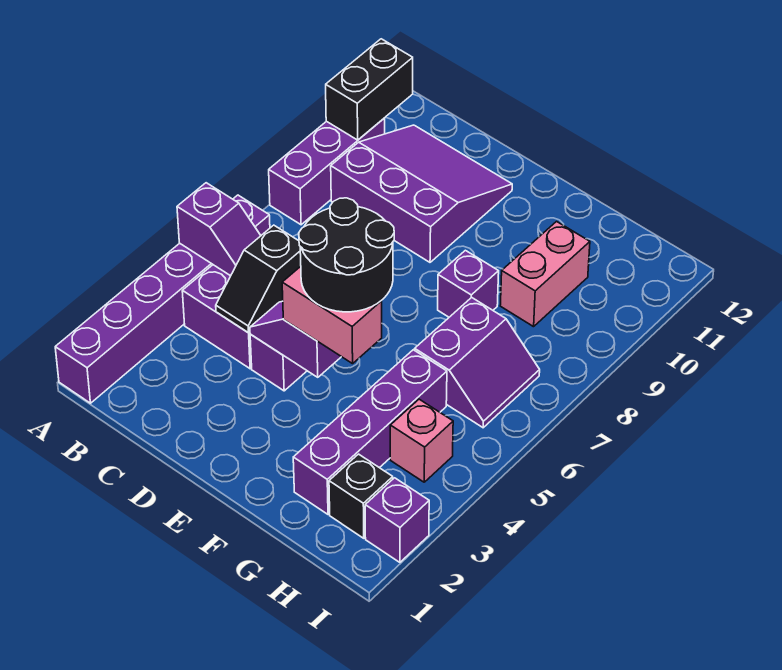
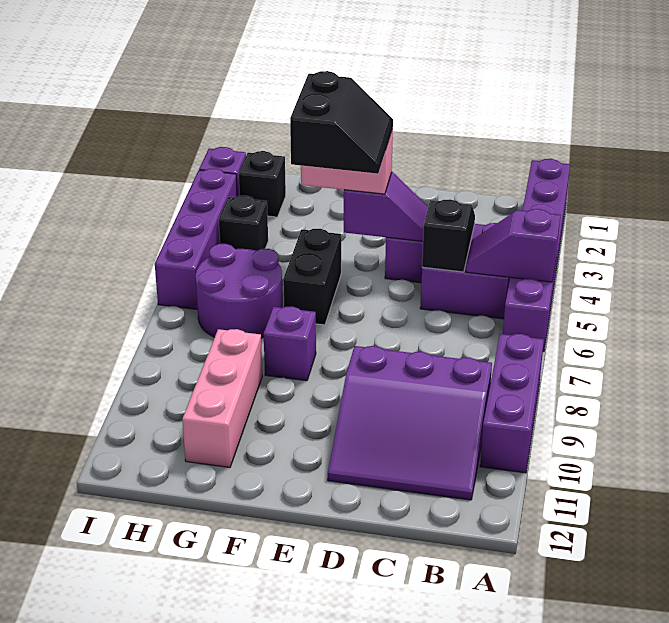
black 1x2 brick [326,39,413,140] -> black 1x2 brick moved to [283,229,341,325]
black 2x2 round brick [299,198,394,312] -> black 2x2 slope [290,71,393,174]
purple 1x4 brick [293,350,447,514] -> purple 1x4 brick moved to [155,169,237,310]
purple 2x2 slope [415,297,540,428] -> purple 2x2 round brick [196,244,283,338]
pink 1x2 brick [500,222,590,327] -> pink 1x3 brick [182,329,262,467]
pink 1x1 brick [390,399,453,482] -> black 1x1 brick [219,196,268,251]

